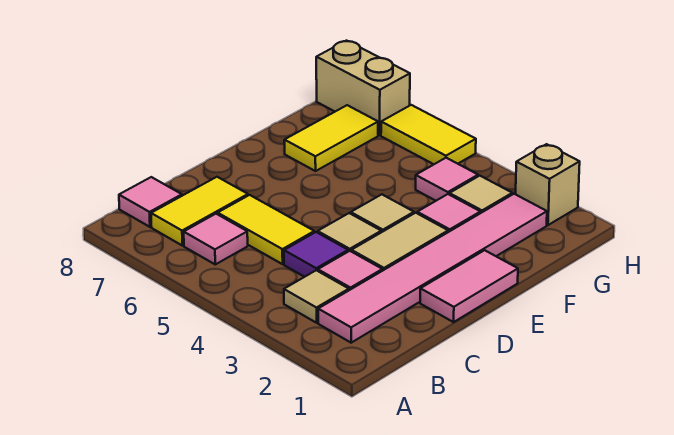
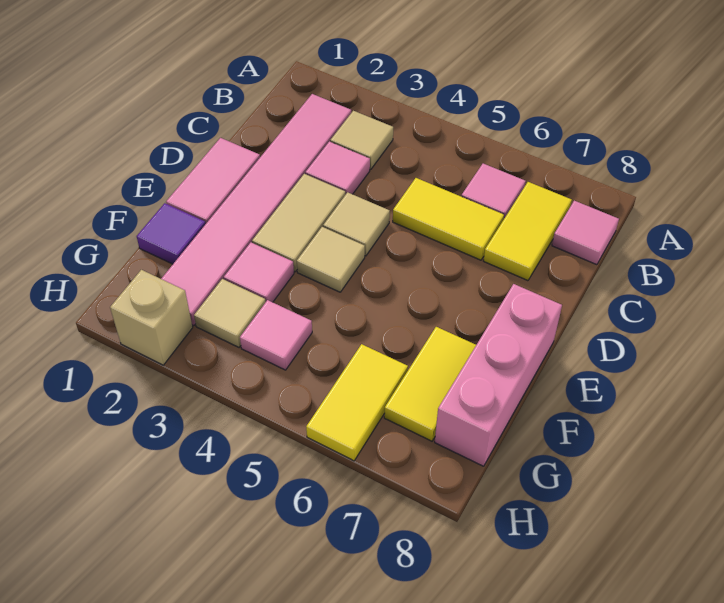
purple 1x1 tile [284,232,348,277] -> purple 1x1 tile moved to [137,203,205,264]
none -> pink 1x3 brick [435,284,562,466]
yellow 1x2 tile [381,105,476,164] -> yellow 1x2 tile turned to [306,344,408,461]
tan 1x2 brick [316,41,410,135] -> none

